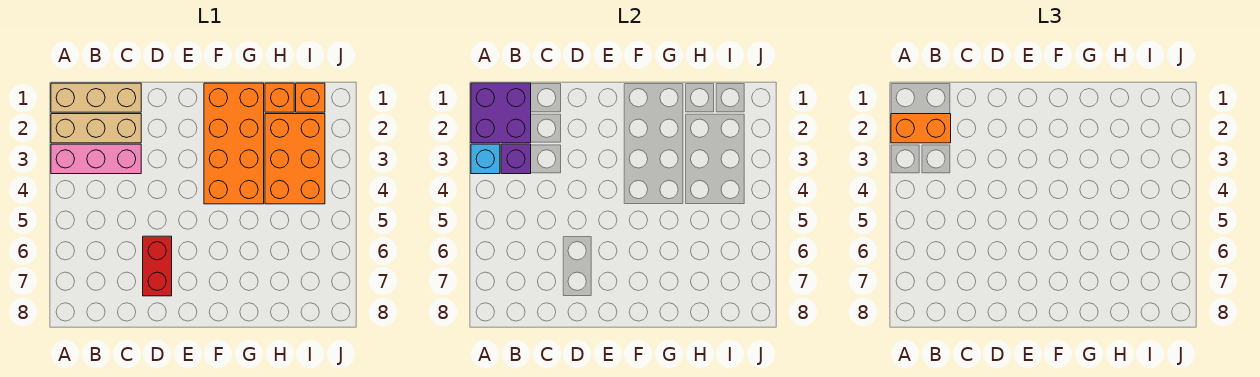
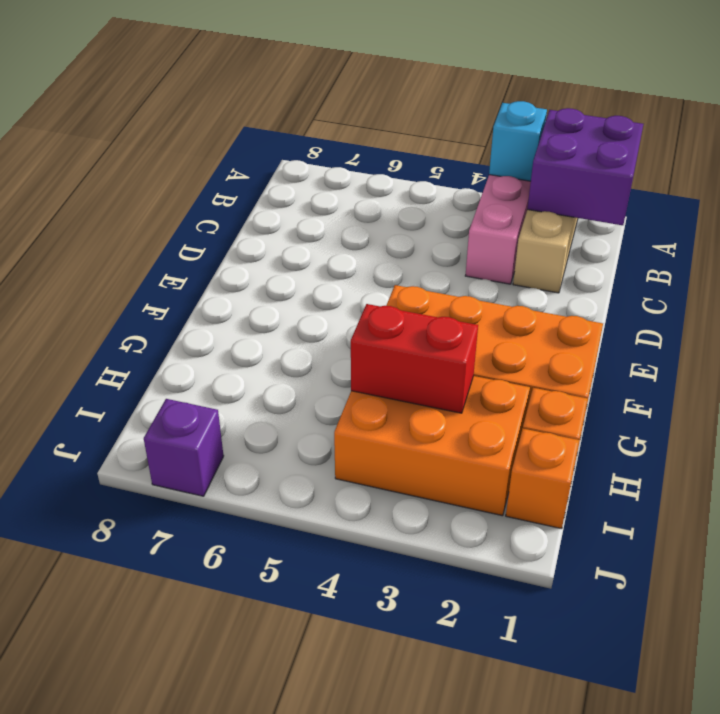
tan 1x3 brick [51,83,141,112] -> none
orange 1x2 brick [891,114,951,143] -> none
purple 1x1 brick [501,144,531,174] -> purple 1x1 brick moved to [144,399,224,496]
red 1x2 brick [143,236,172,296] -> red 1x2 brick moved to [351,304,478,413]

